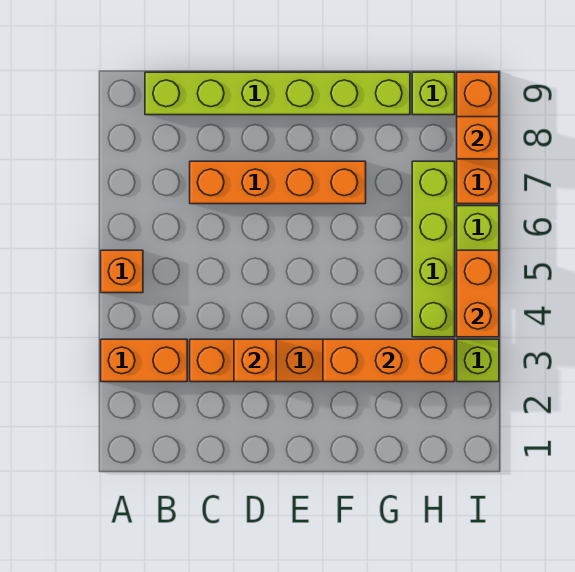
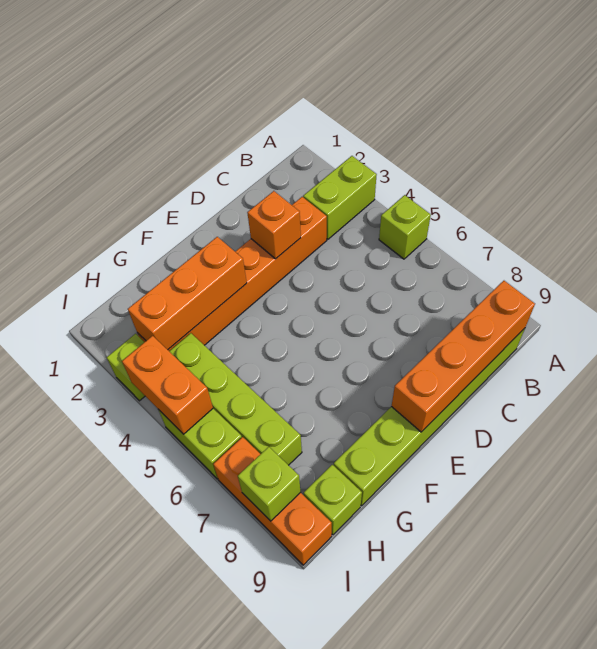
orange 1x2 brick [101,339,187,382] -> lime 1x2 brick [303,156,377,239]
orange 1x1 brick [101,250,143,293] -> lime 1x1 brick [379,195,431,259]
orange 1x4 brick [190,161,366,204] -> orange 1x4 brick moved to [391,281,535,432]
orange 1x1 brick [457,117,499,159] -> lime 1x1 brick [238,447,301,521]

